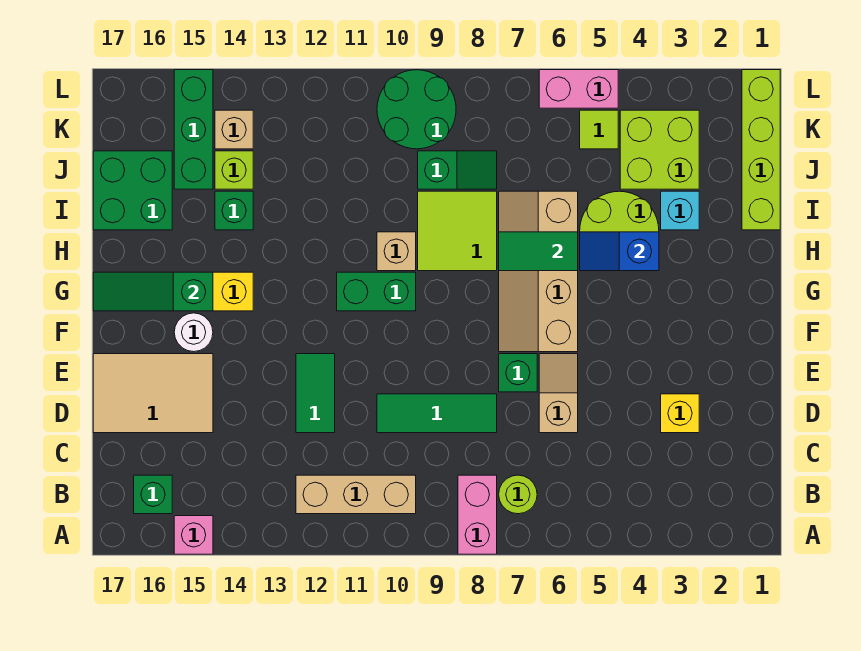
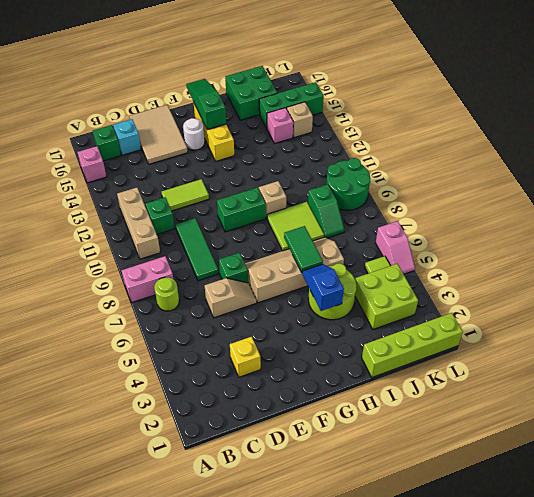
green 1x2 tile [296,354,335,433] -> lime 1x2 tile [162,179,209,211]
green 1x2 brick [337,272,416,311] -> green 1x2 brick turned to [217,188,266,232]
cyan 1x1 brick [661,191,699,230] -> cyan 1x1 brick moved to [113,119,141,155]
green 1x1 brick [215,191,253,230] -> green 1x1 brick moved to [145,197,175,234]
lime 1x1 brick [215,151,253,189] -> pink 1x1 brick [267,108,293,143]
pink 1x2 brick [539,70,618,108] -> pink 1x2 slope [376,221,415,274]

